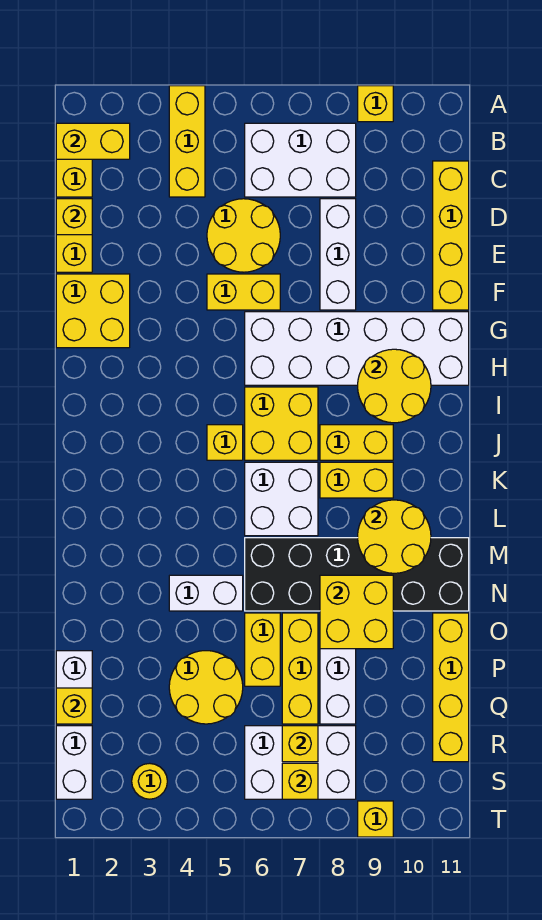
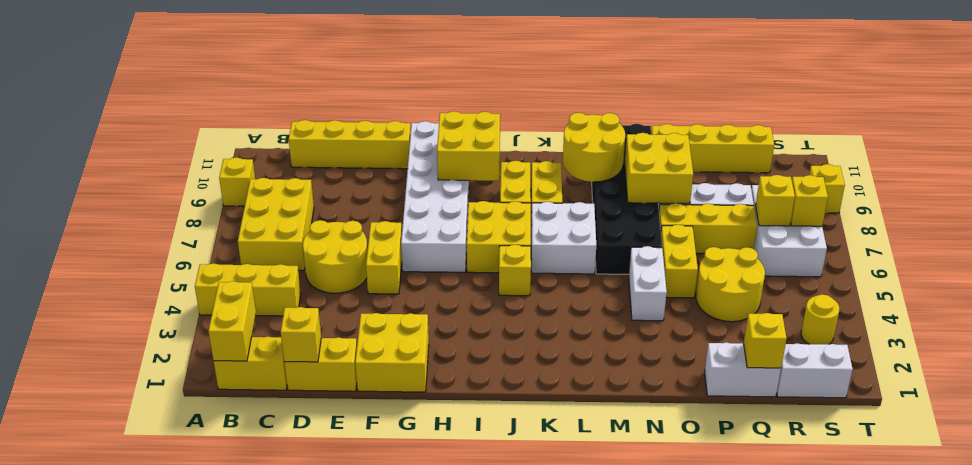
white 2x3 brick [245,123,356,197] -> yellow 2x3 brick [238,178,314,270]
white 1x3 brick [320,199,356,310] -> none
yellow 2x2 round brick [358,349,431,423] -> yellow 2x2 brick [437,111,500,181]
yellow 1x2 brick [245,613,280,686] -> yellow 1x2 brick turned to [661,225,698,298]

